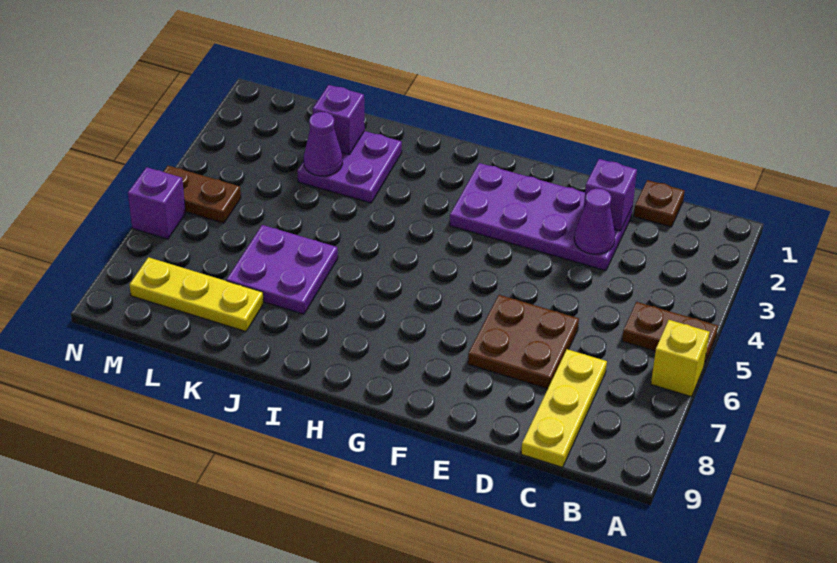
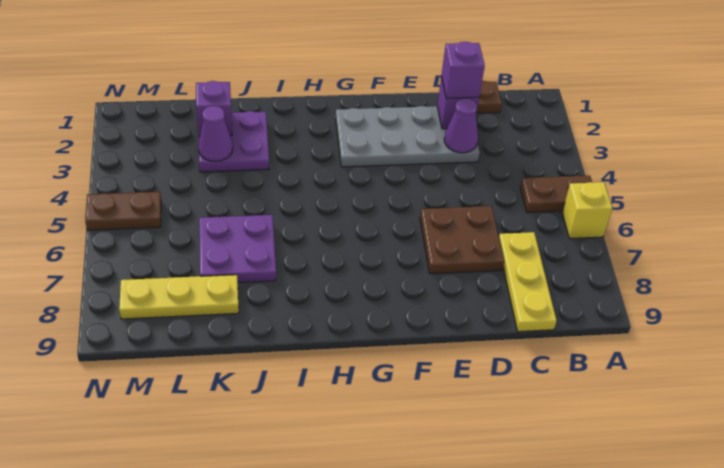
purple 2x4 plate [450,163,633,271] -> grey 2x4 plate [336,106,480,167]
purple 1x1 brick [128,167,186,239] -> purple 1x1 brick moved to [441,42,485,98]

